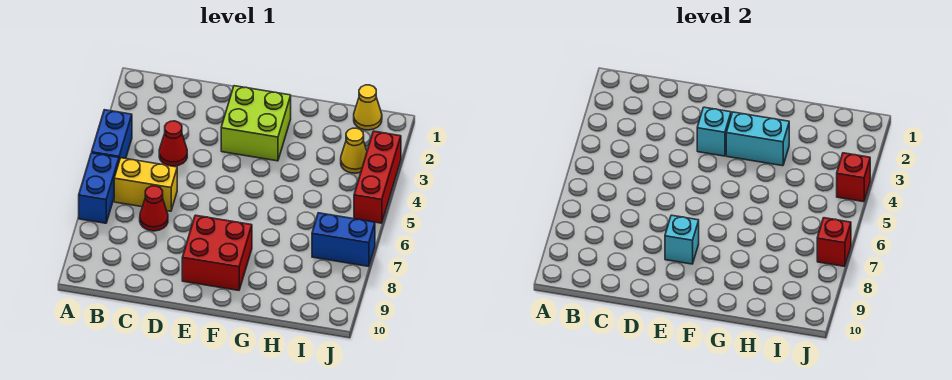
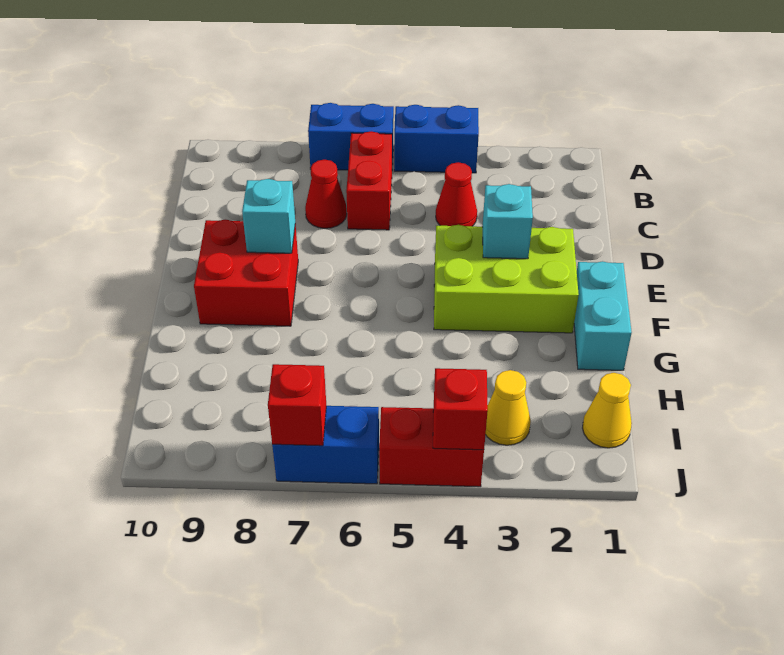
yellow 1x2 brick [114,158,177,211] -> red 1x2 brick [346,131,392,230]
lime 2x2 brick [221,86,291,161] -> lime 2x3 brick [434,225,579,333]
cyan 1x2 brick [726,112,789,166] -> cyan 1x2 brick moved to [574,261,632,370]
blue 1x2 brick [312,213,375,267] -> blue 1x2 brick turned to [272,406,379,484]
red 1x3 brick [354,131,401,223] -> red 1x2 brick [379,407,484,487]

